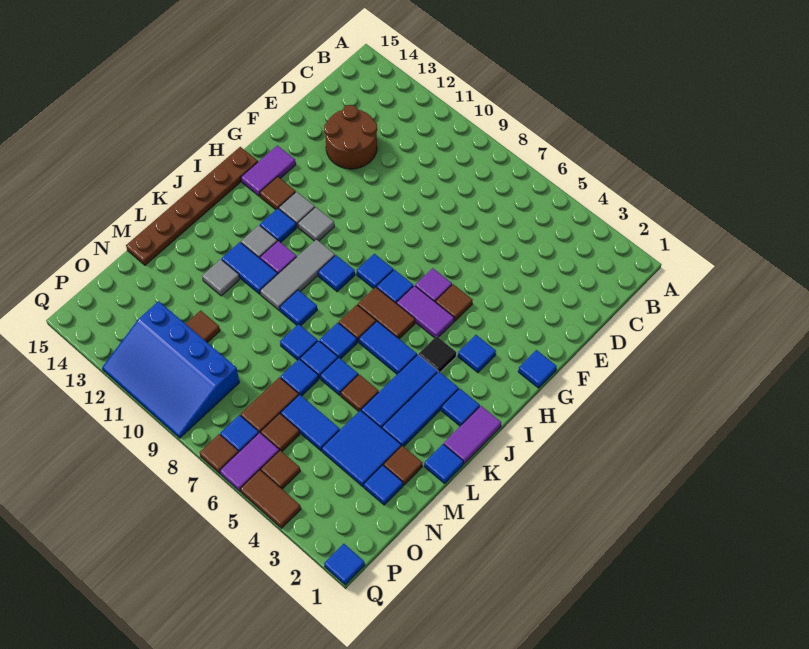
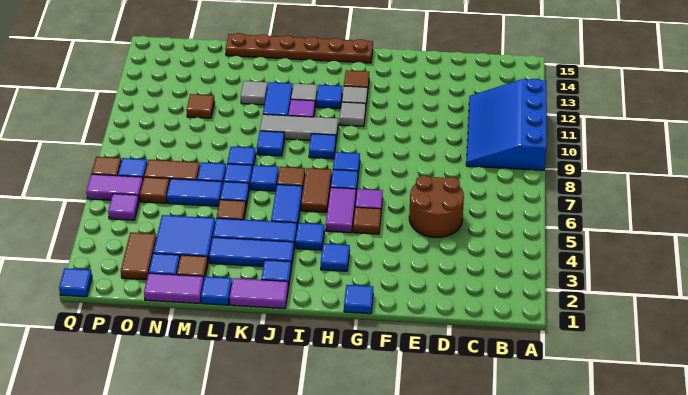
brown 2x2 round brick [324,105,377,169] -> brown 2x2 round brick moved to [409,175,464,237]
purple 1x2 tile [241,145,296,196] -> purple 1x2 tile moved to [144,273,204,303]
black 1x1 tile [419,336,456,372] -> blue 1x1 tile [295,223,324,250]
blue 1x2 tile [281,395,340,451] -> blue 1x2 tile turned to [167,179,223,206]
blue 3x4 slope [102,301,239,438] -> blue 3x4 slope moved to [466,79,547,170]
brown 1x1 tile [261,450,300,489] -> purple 1x1 tile [108,194,139,220]
brown 1x2 tile [240,470,301,528] -> brown 1x2 tile moved to [121,232,157,280]

